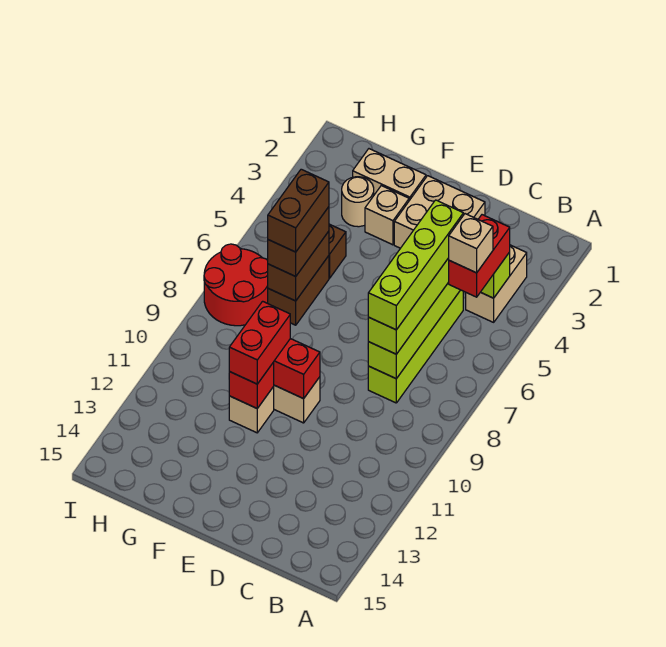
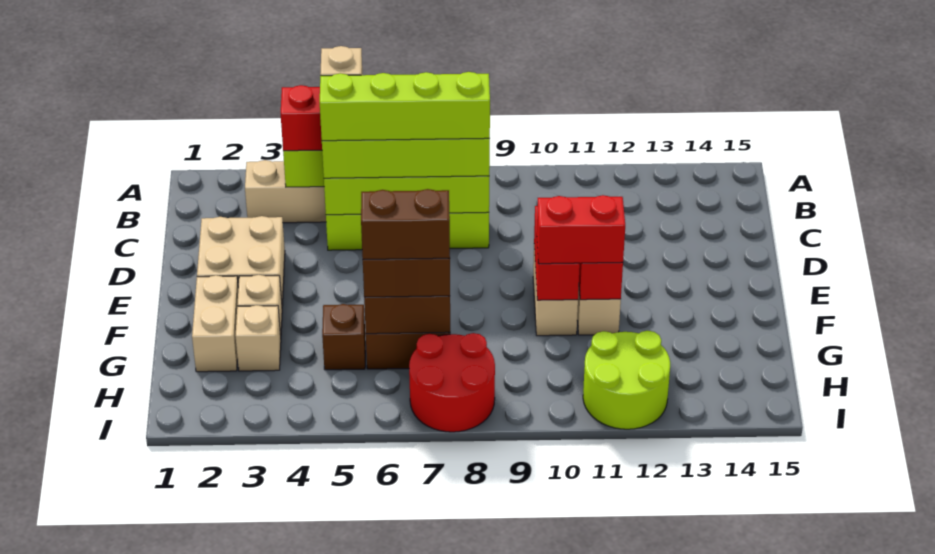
tan 1x1 round brick [342,177,374,227] -> tan 1x1 brick [235,305,281,371]
none -> lime 2x2 round brick [583,331,670,429]

